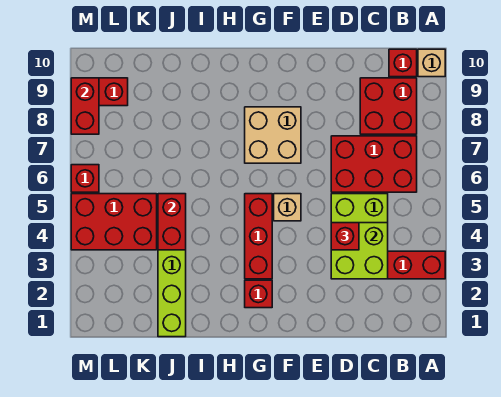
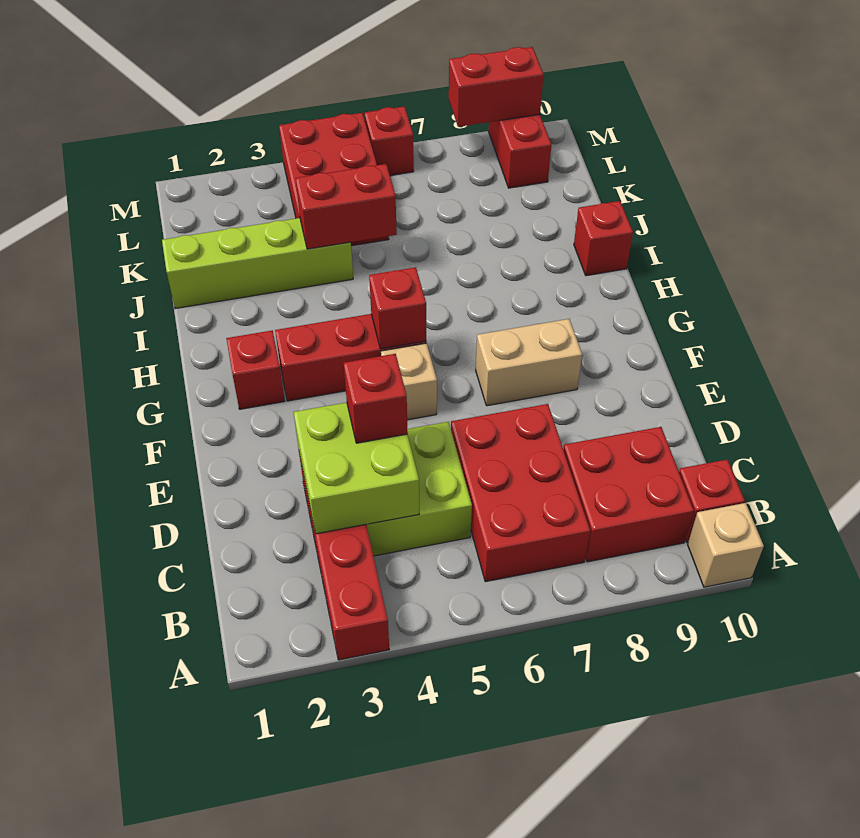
tan 2x2 brick [245,107,301,163] -> tan 1x2 brick [476,319,582,406]
none -> red 1x1 brick [369,267,426,349]
none -> red 1x1 brick [574,201,633,276]

